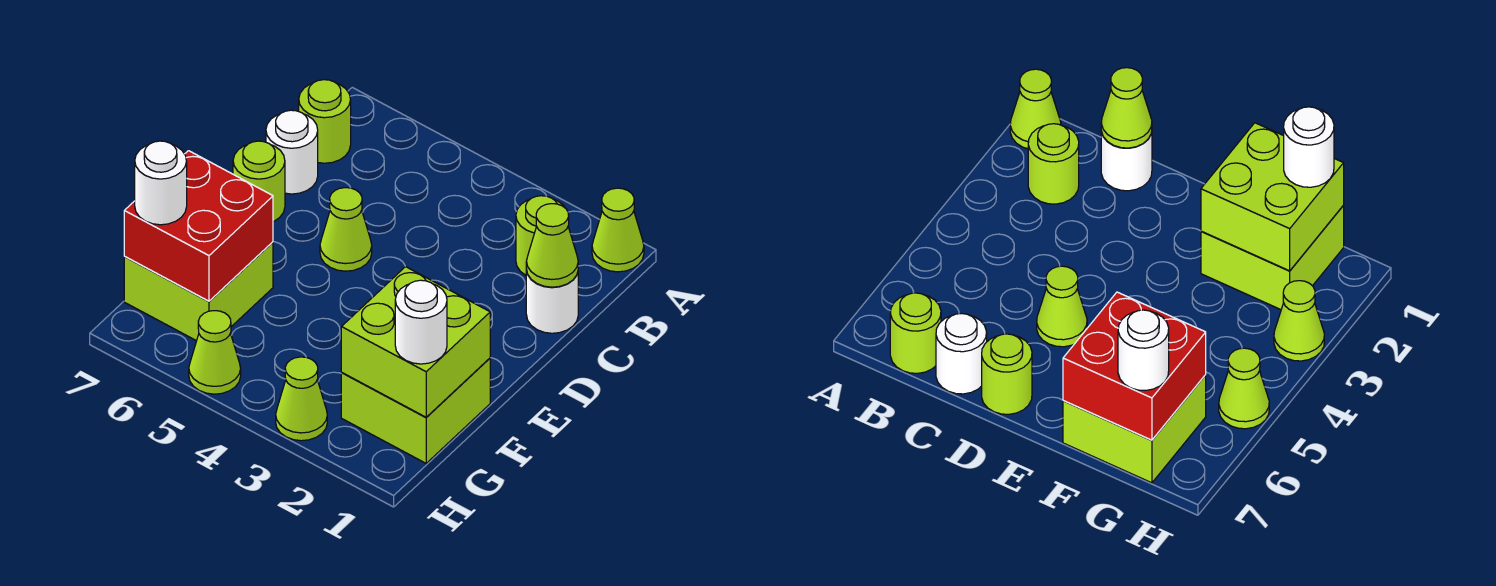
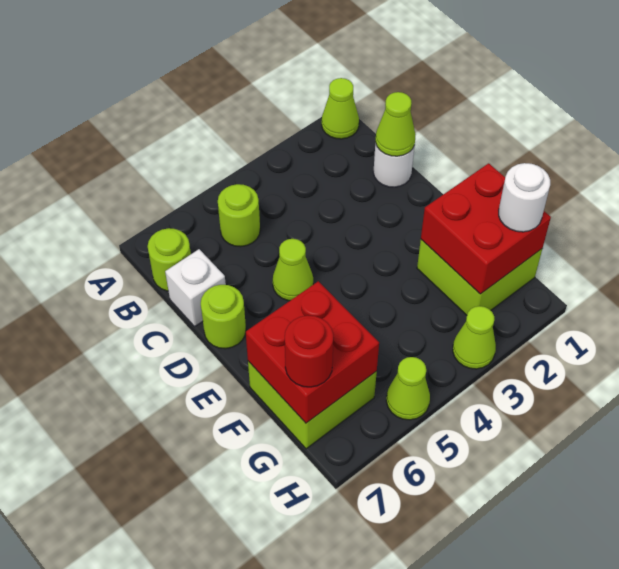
lime 1x1 round brick [516,196,565,275] -> lime 1x1 round brick moved to [218,184,260,247]
white 1x1 round brick [266,110,318,194] -> white 1x1 brick [165,249,226,326]
lime 2x2 brick [341,267,490,417] -> red 2x2 brick [421,163,551,294]
white 1x1 round brick [135,141,187,225] -> red 1x1 round brick [285,315,333,387]

